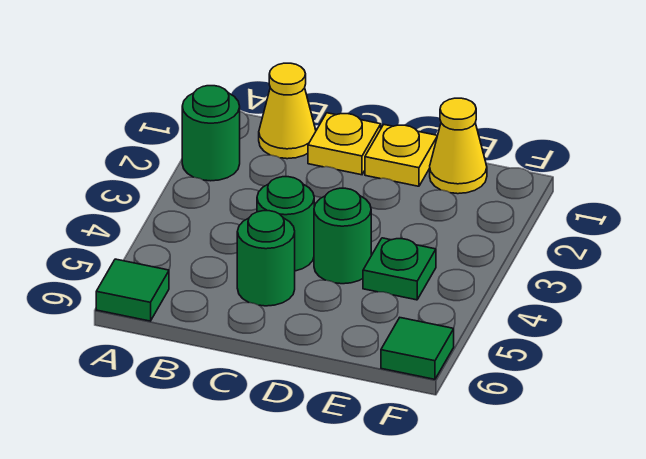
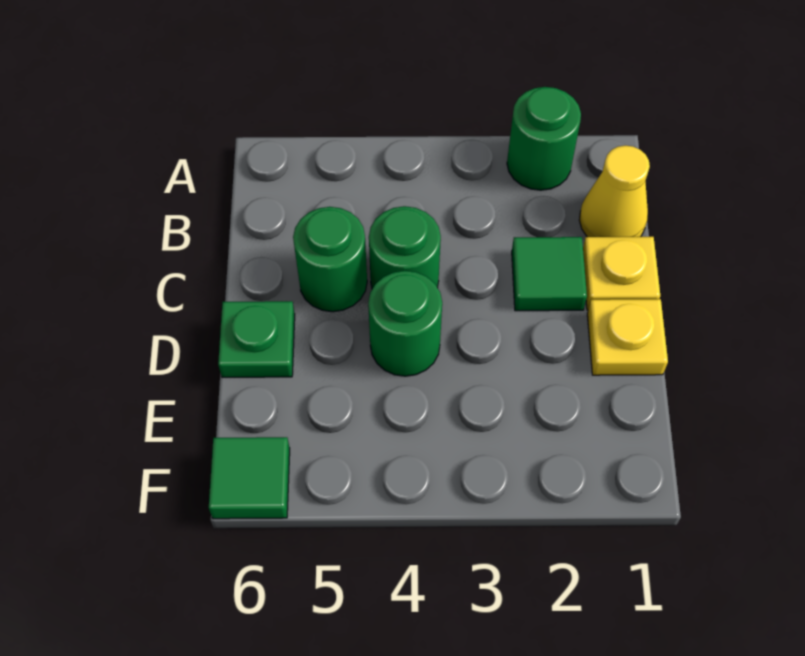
green 1x1 tile [96,259,169,321] -> green 1x1 tile moved to [512,237,587,311]
yellow 1x1 cone [430,98,487,194] -> none
green 1x1 plate [363,238,436,300] -> green 1x1 plate moved to [218,301,295,377]

